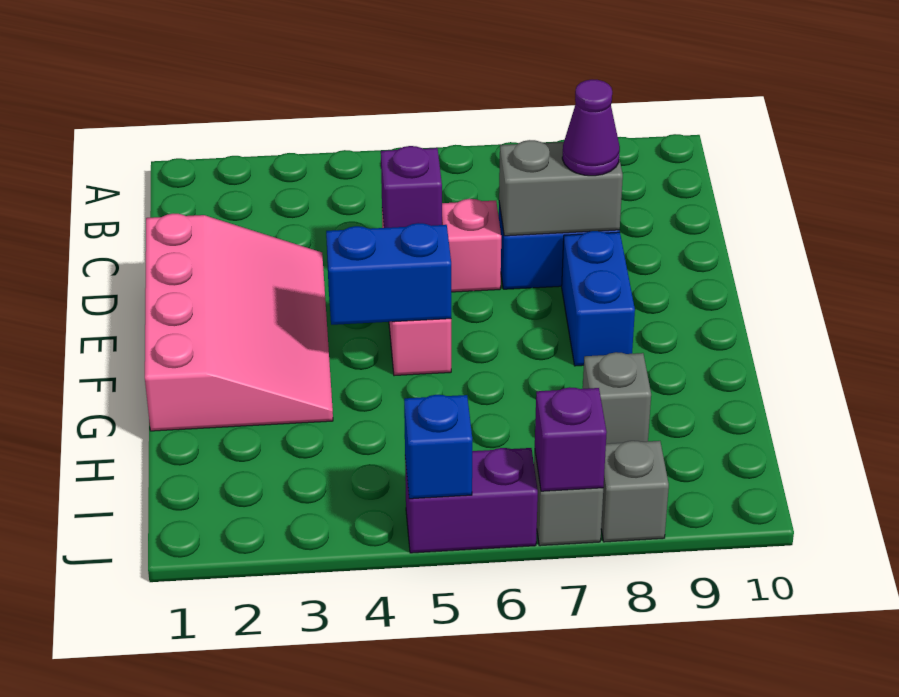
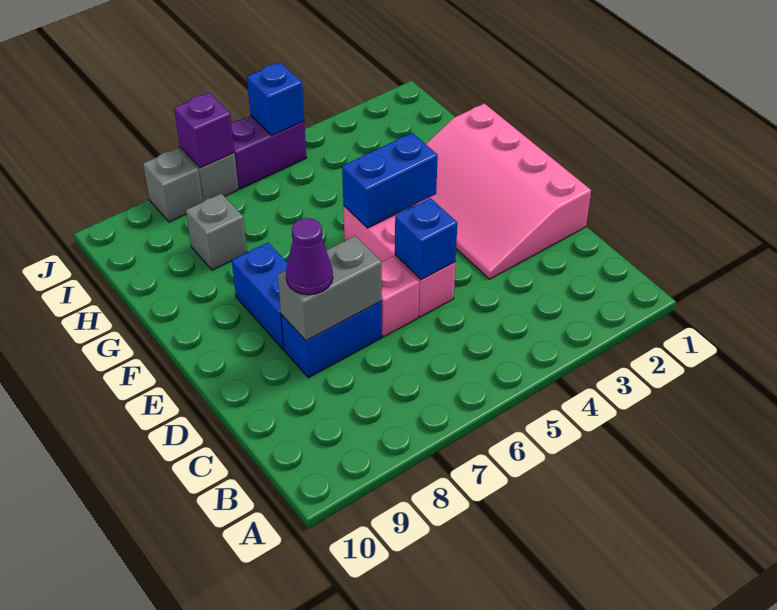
purple 1x1 brick [381,146,442,228] -> blue 1x1 brick [395,198,457,280]

